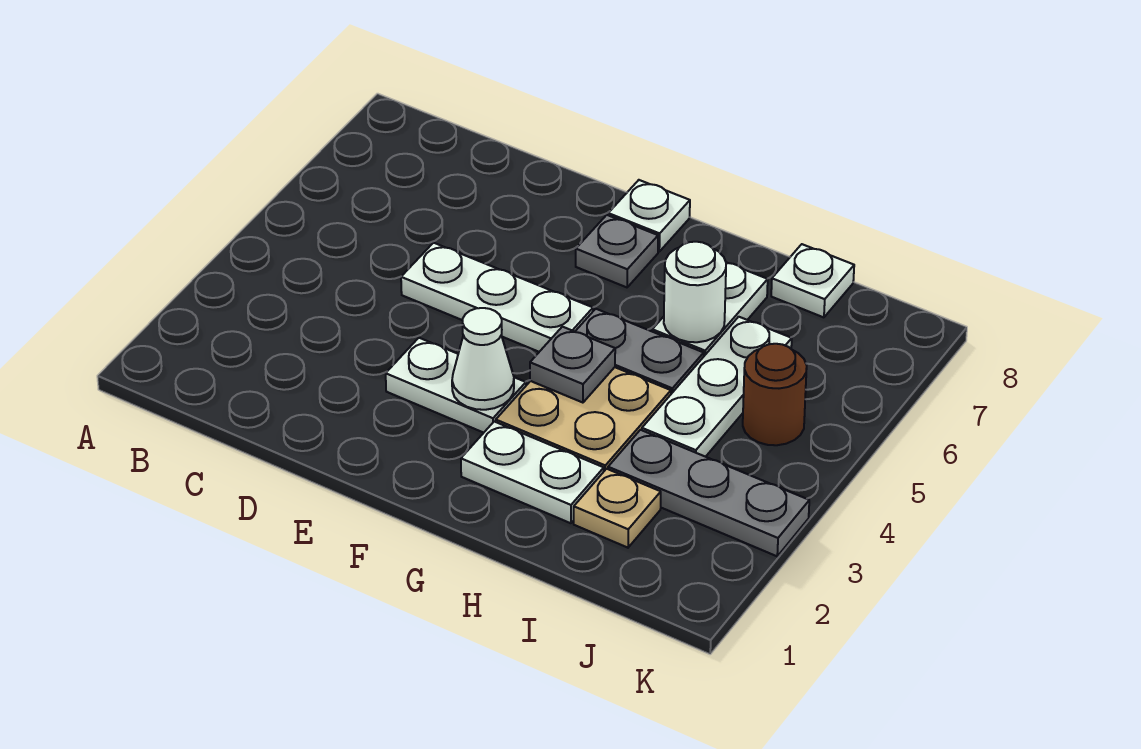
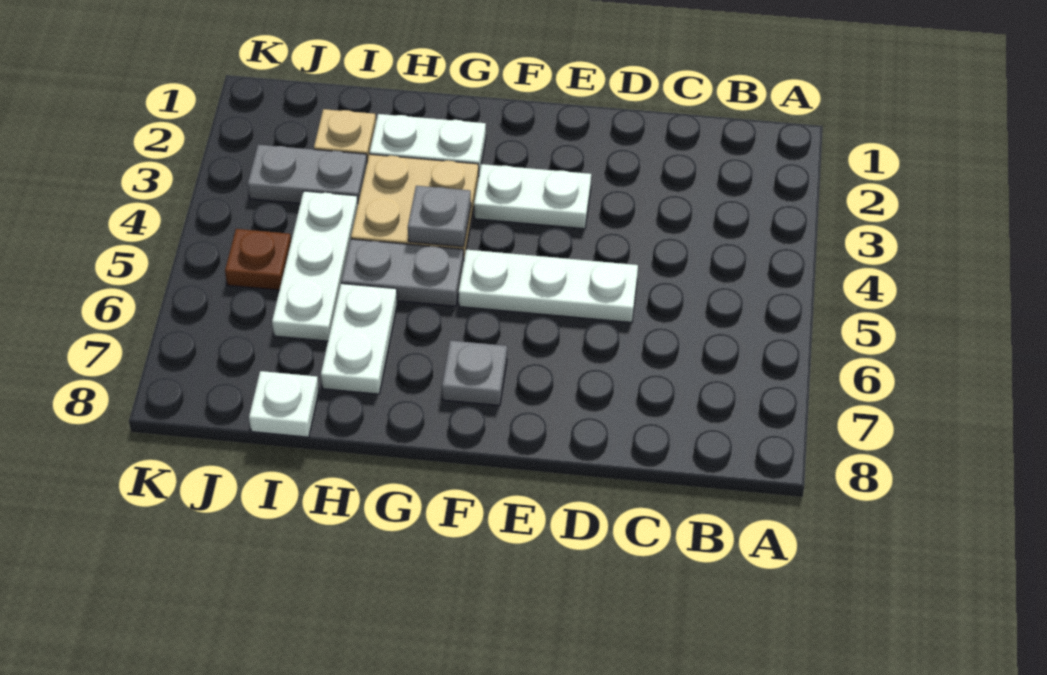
white 1x1 cone [452,308,514,410] -> none
white 1x1 plate [608,180,690,252] -> none
white 1x1 round brick [664,242,726,342] -> none
grey 1x3 plate [608,430,809,556] -> grey 1x2 plate [248,145,367,203]
brown 1x1 round brick [743,344,807,445] -> brown 1x1 plate [225,229,291,290]

